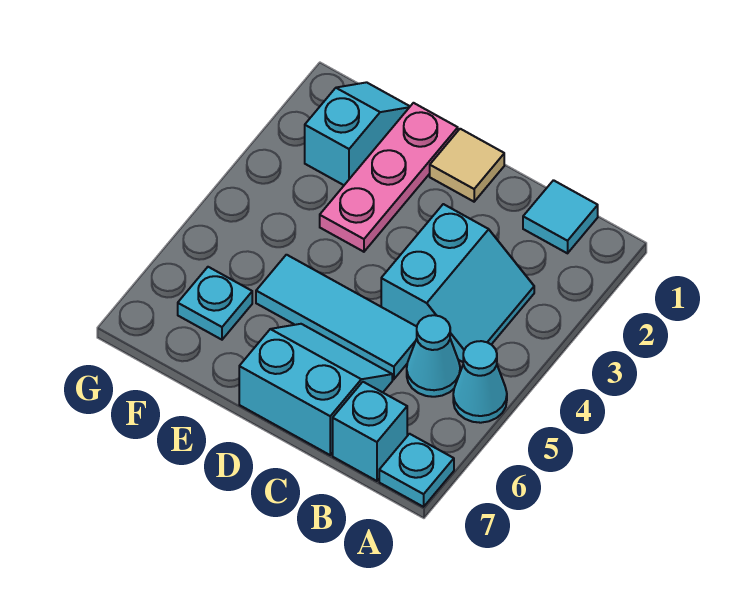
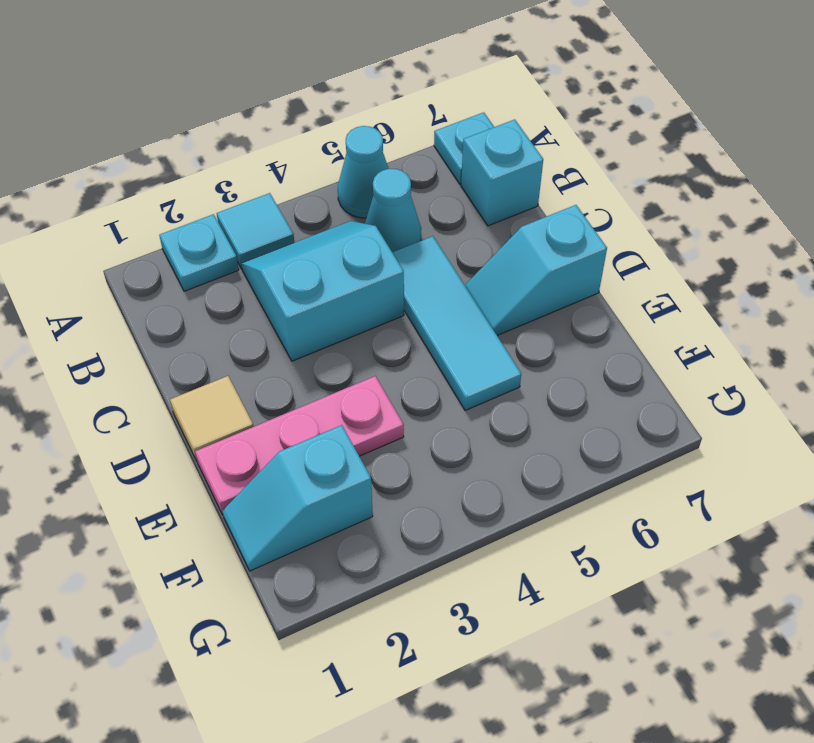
cyan 1x1 tile [523,180,598,253] -> cyan 1x1 tile moved to [217,193,294,269]
cyan 2x2 slope [239,324,392,455] -> cyan 1x2 slope [465,205,607,336]
cyan 1x1 plate [178,267,252,340] -> cyan 1x1 plate moved to [159,214,239,291]

